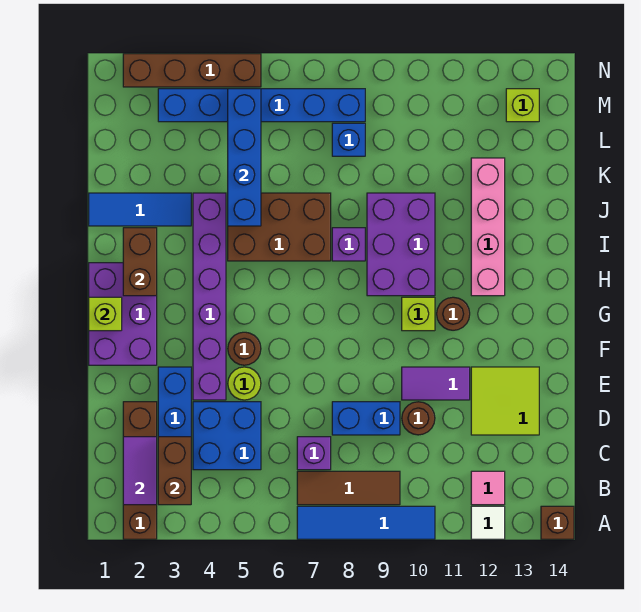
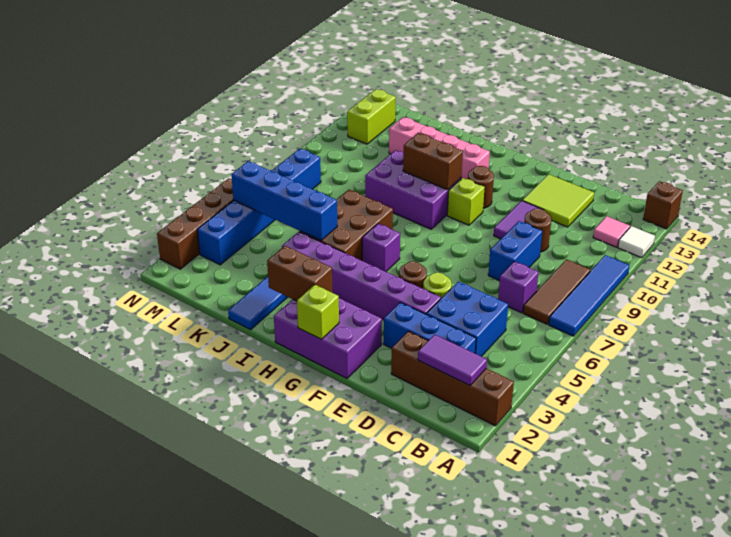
brown 1x2 brick [158,437,191,505] -> brown 1x2 brick moved to [403,133,463,190]
purple 1x1 brick [332,228,365,261] -> purple 1x1 brick moved to [362,223,400,272]
blue 1x1 brick [332,123,365,156] -> none
lime 1x1 brick [506,89,539,122] -> lime 1x2 brick [347,89,396,144]

